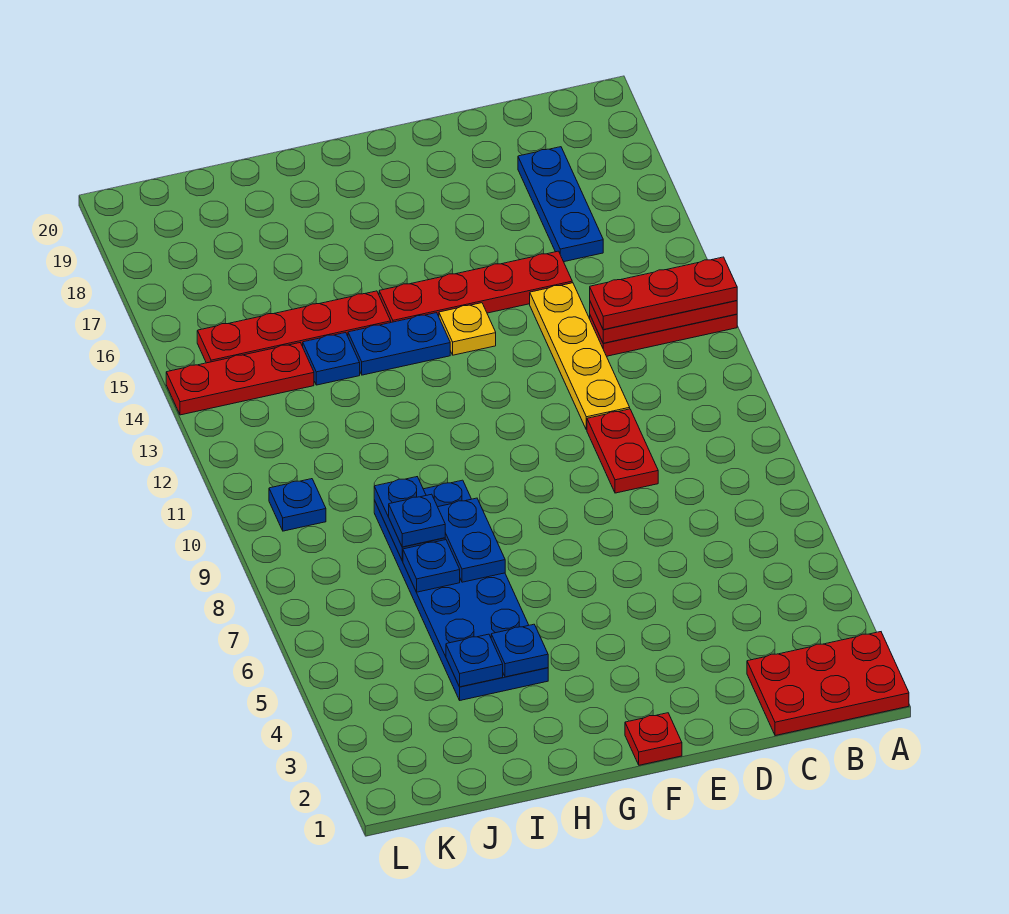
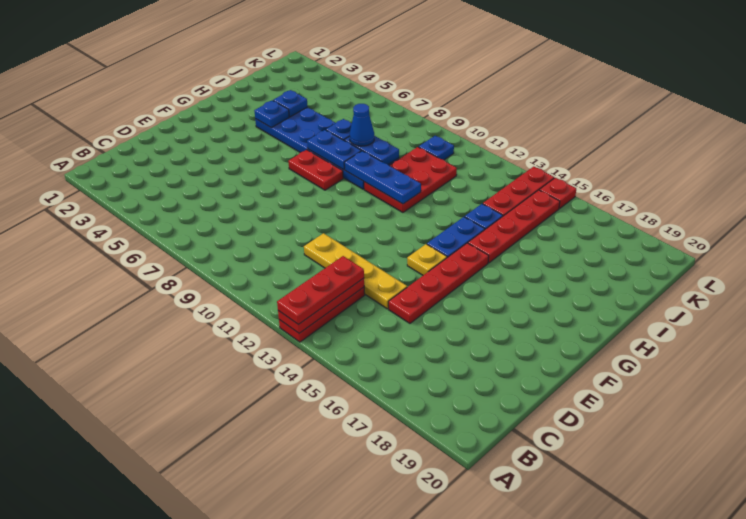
red 2x3 plate [747,632,909,736] -> red 2x3 plate moved to [364,147,457,212]
blue 1x3 plate [518,147,603,262] -> blue 1x3 plate moved to [344,151,421,204]
red 1x2 plate [587,409,658,493] -> red 1x2 plate moved to [288,150,343,190]
red 1x1 plate [625,713,682,765] -> red 1x1 plate moved to [539,178,576,209]
blue 1x1 plate [389,494,445,547] -> blue 1x1 cone [350,104,374,146]

